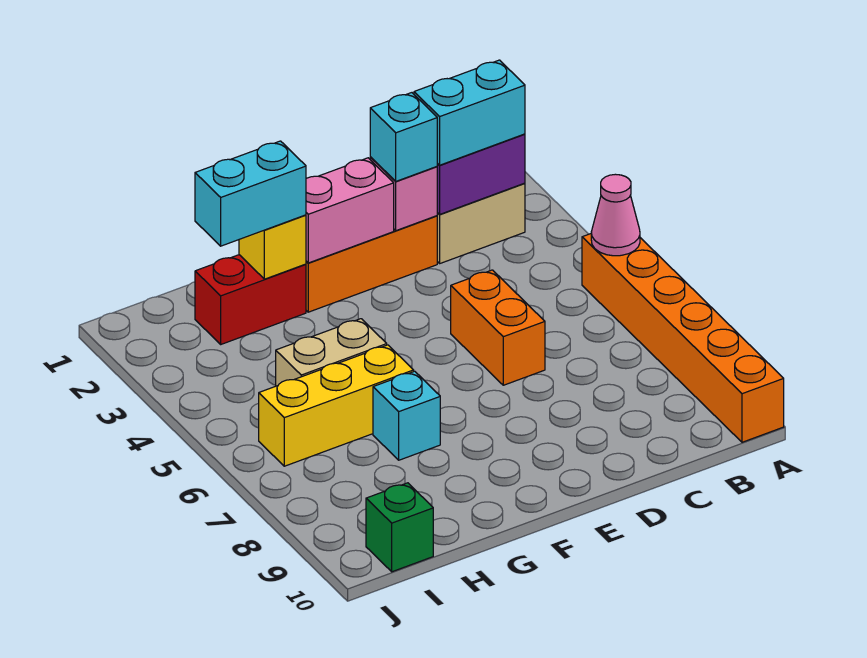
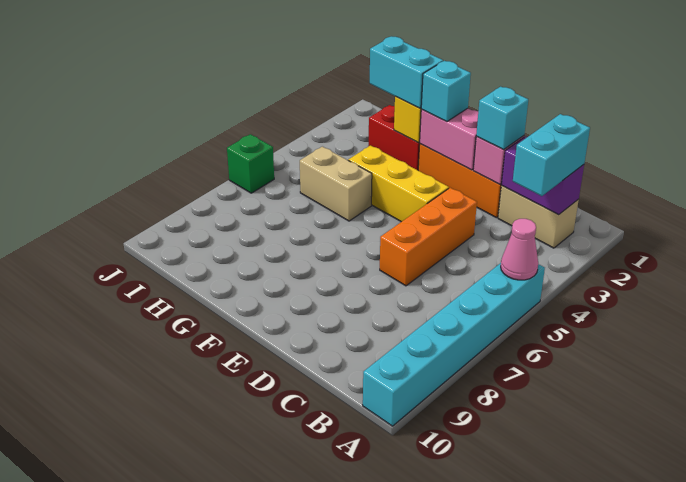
orange 1x6 brick [582,234,784,442] -> cyan 1x6 brick [363,263,545,426]
cyan 1x2 brick [414,60,525,165] -> cyan 1x2 brick turned to [513,114,590,196]
orange 1x2 brick [451,270,545,385] -> orange 1x3 brick [380,188,477,286]
yellow 1x3 brick [259,345,414,466] -> yellow 1x3 brick moved to [348,146,449,222]
cyan 1x1 brick [373,371,440,460] -> cyan 1x1 brick moved to [421,61,471,121]
green 1x1 brick [366,483,433,572] -> green 1x1 brick moved to [227,134,274,193]

